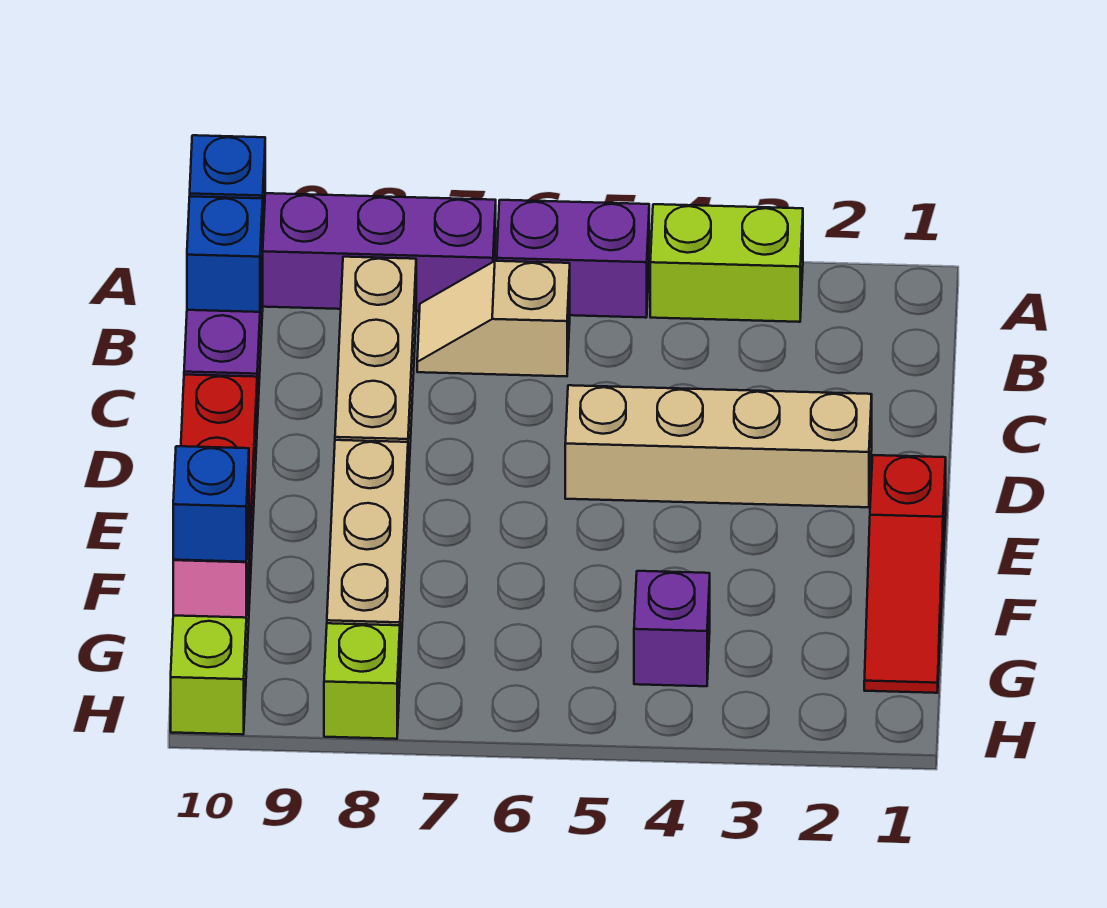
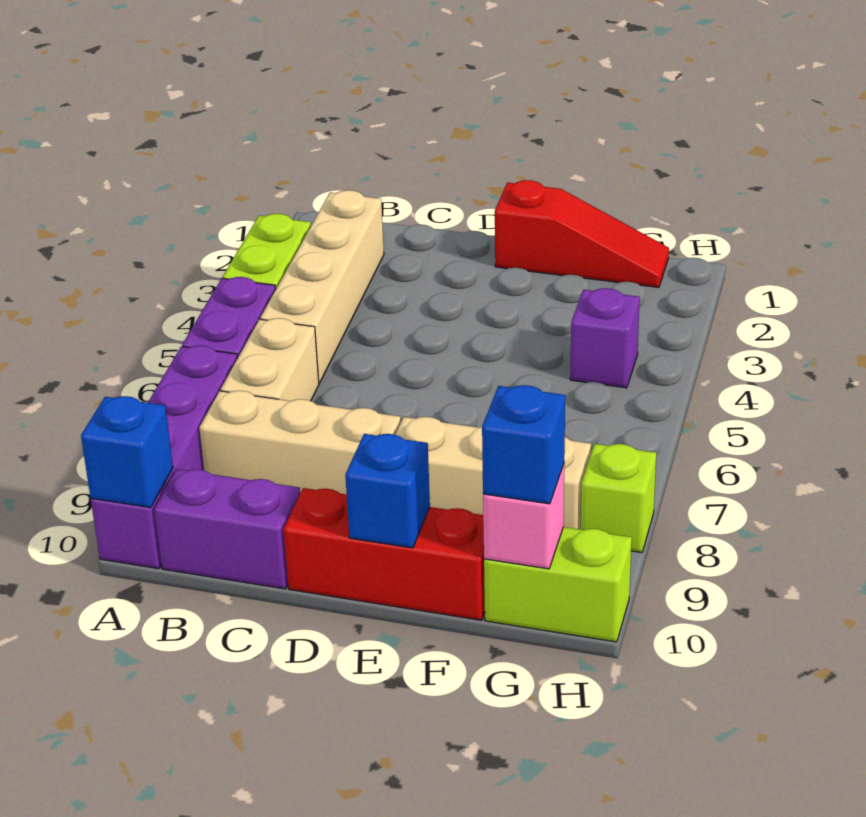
tan 1x2 slope [417,261,570,376] -> tan 1x2 brick [221,318,319,401]
blue 1x1 brick [187,196,263,312] -> blue 1x1 brick moved to [345,434,430,548]
tan 1x4 brick [565,385,872,507] -> tan 1x4 brick moved to [260,190,384,383]

